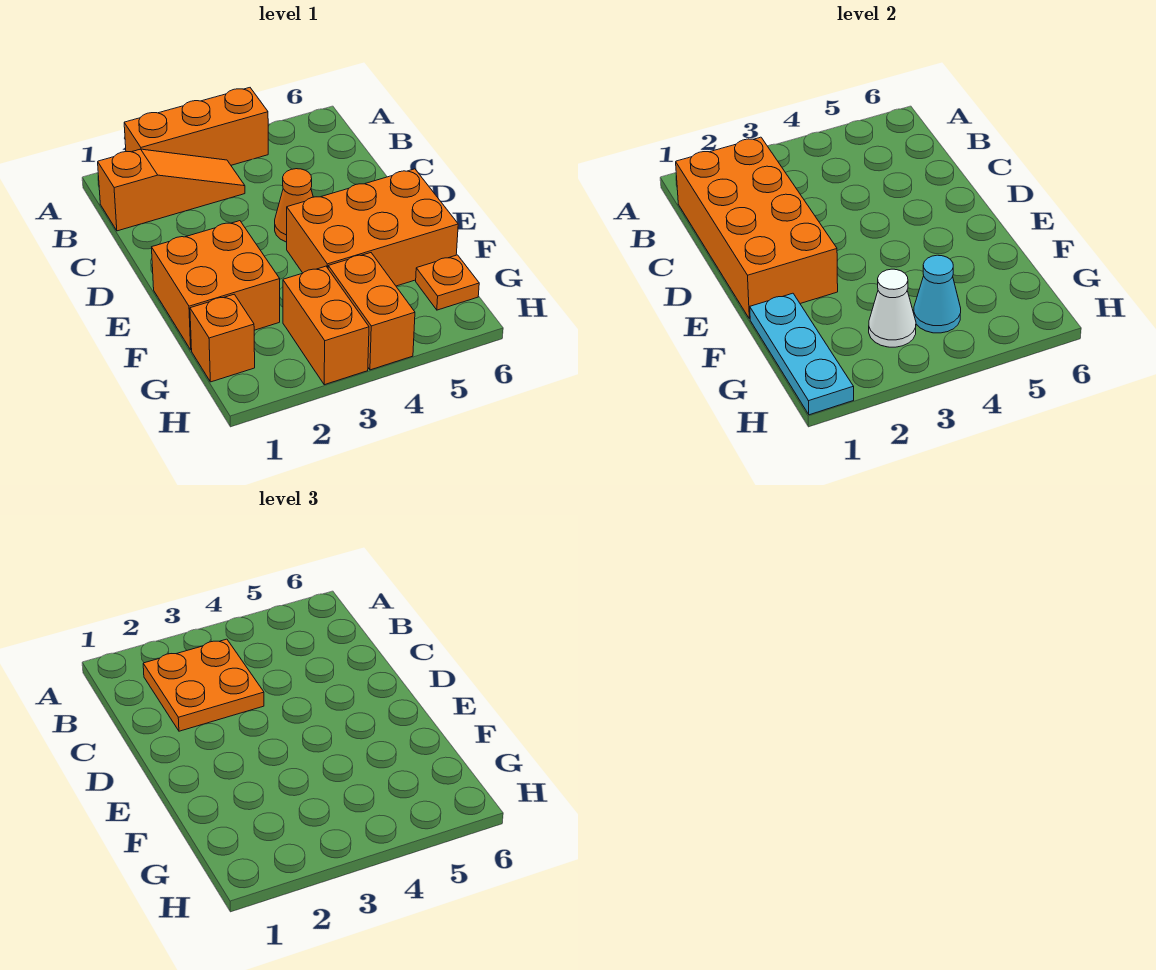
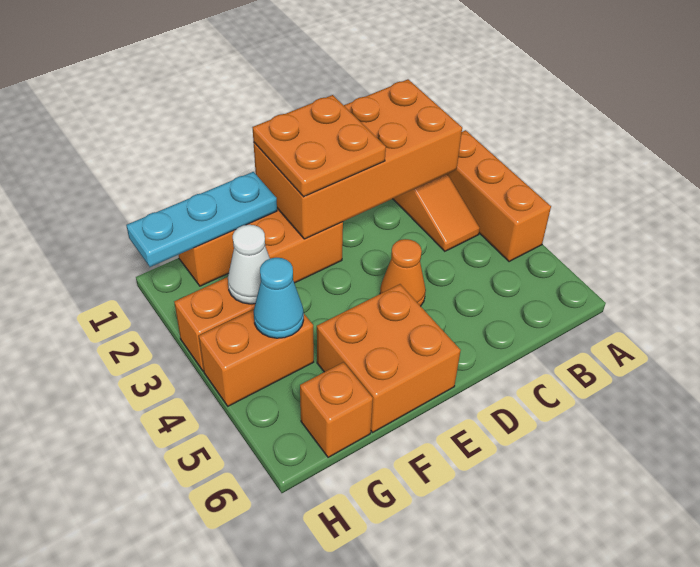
orange 2x2 plate [143,639,264,731] -> orange 2x2 plate moved to [252,95,386,197]
orange 2x3 brick [287,169,458,286] -> orange 2x2 brick [317,284,461,432]
orange 1x1 plate [416,255,479,310] -> orange 1x1 brick [300,362,373,457]

